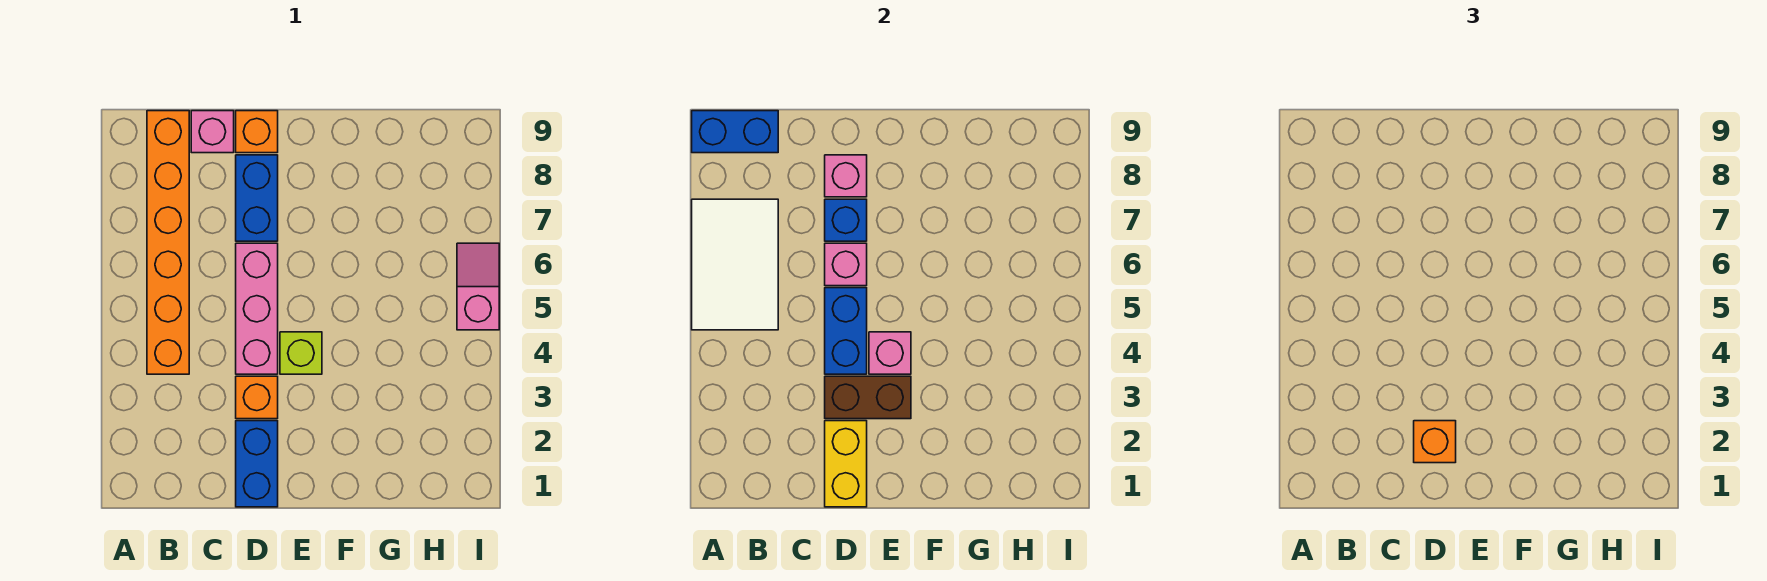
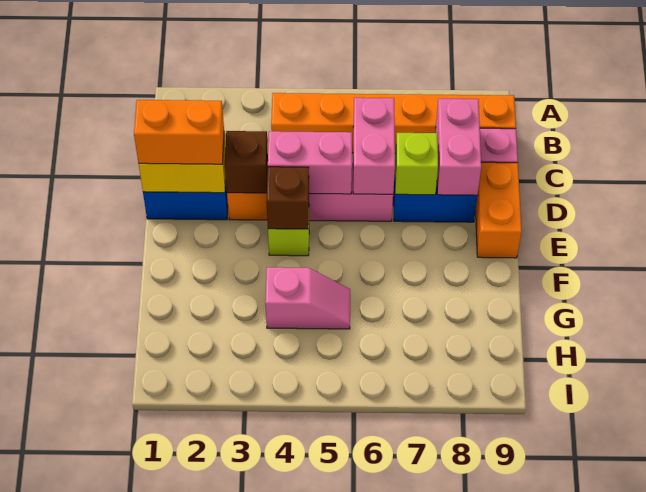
white 2x3 tile [692,199,778,330] -> none
blue 1x2 brick [692,111,778,153] -> none
orange 1x1 brick [1414,421,1456,463] -> orange 1x2 brick [134,100,224,164]
brown 1x2 brick [825,376,911,419] -> brown 1x1 brick [225,131,268,193]
blue 1x2 brick [825,288,867,374] -> pink 1x2 brick [268,131,352,194]
pink 1x1 brick [825,243,867,286] -> pink 1x2 brick [353,98,395,194]
blue 1x1 brick [825,199,867,241] -> lime 1x1 brick [395,133,438,195]
pink 1x1 brick [825,155,867,197] -> pink 1x2 brick [436,99,481,195]
orange 1x1 brick [236,111,278,153] -> orange 1x2 brick [476,162,522,258]
pink 1x1 brick [869,332,911,374] -> brown 1x1 brick [267,167,309,229]
pink 1x2 slope [457,243,499,330] -> pink 1x2 slope moved to [265,267,350,329]

